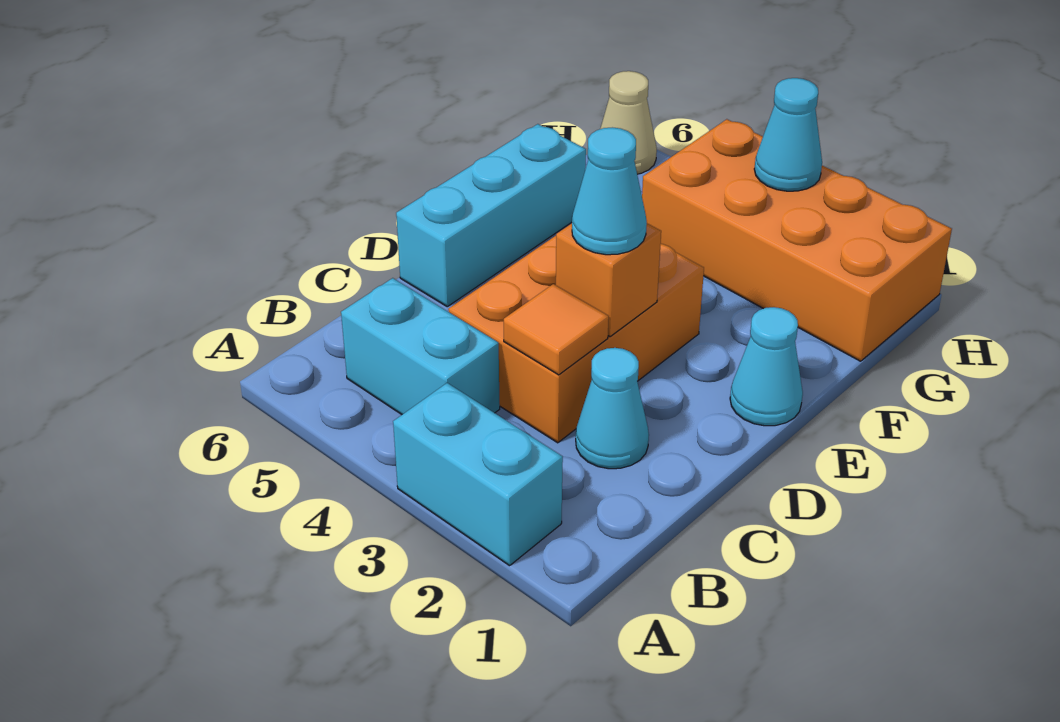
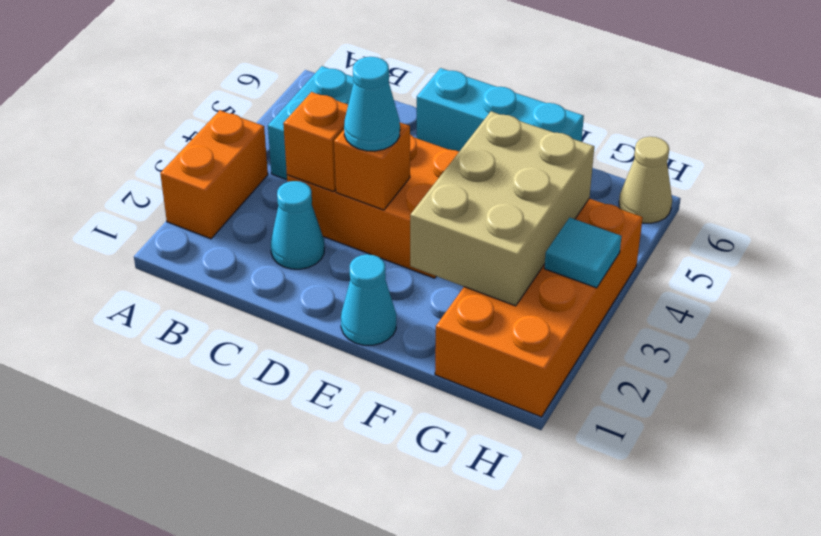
cyan 1x2 brick [393,383,563,566] -> orange 1x2 brick [160,110,268,239]
orange 1x1 tile [504,284,609,375] -> orange 1x1 brick [283,92,348,192]
none -> tan 2x3 brick [410,111,594,306]
cyan 1x1 cone [754,78,822,191] -> cyan 1x1 tile [544,218,622,288]

